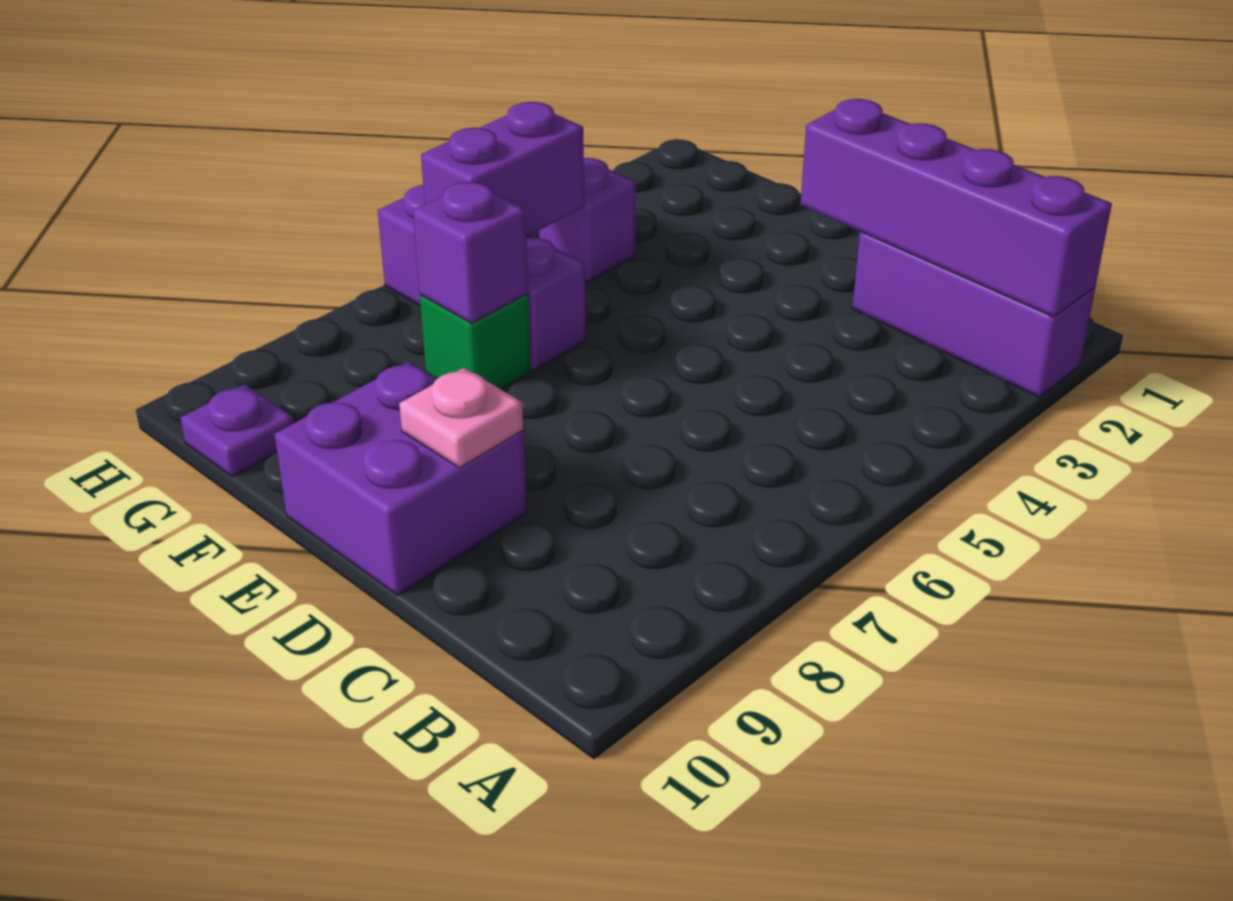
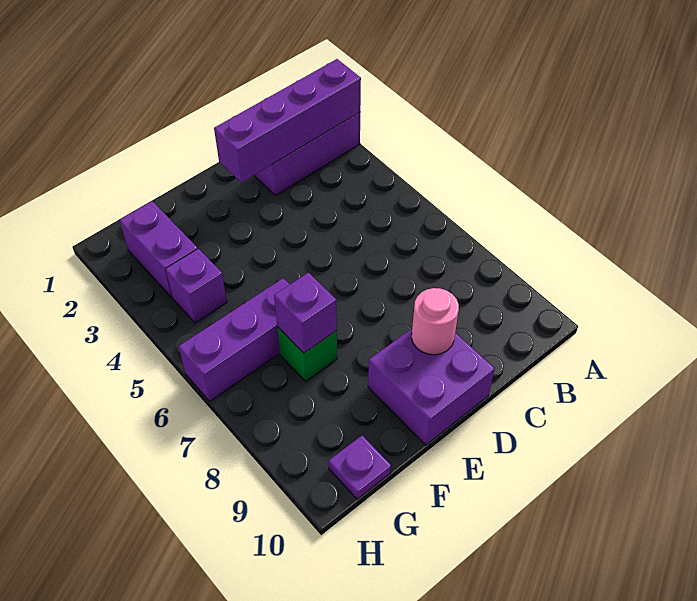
pink 1x1 plate [399,368,523,468] -> pink 1x1 round brick [412,288,459,355]
purple 1x2 brick [421,102,584,237] -> purple 1x2 brick moved to [120,201,198,297]

